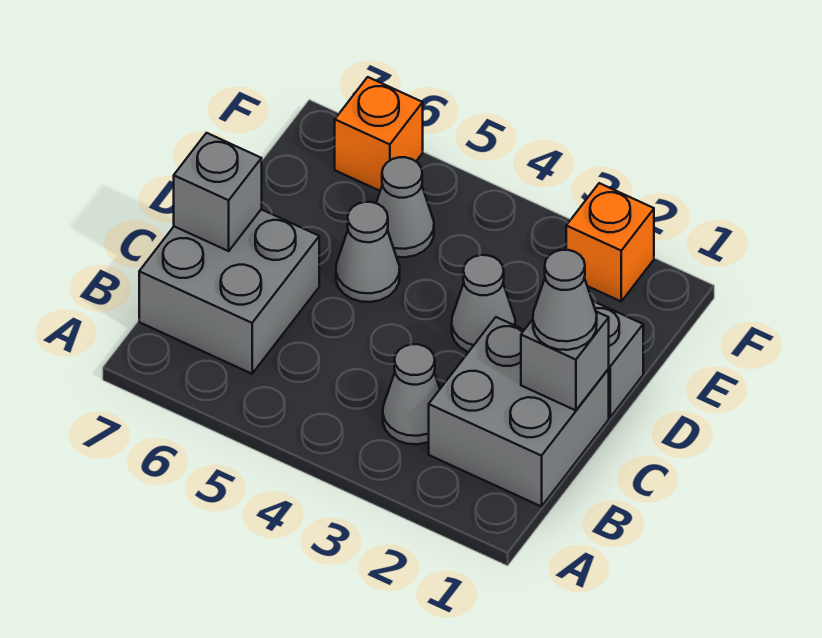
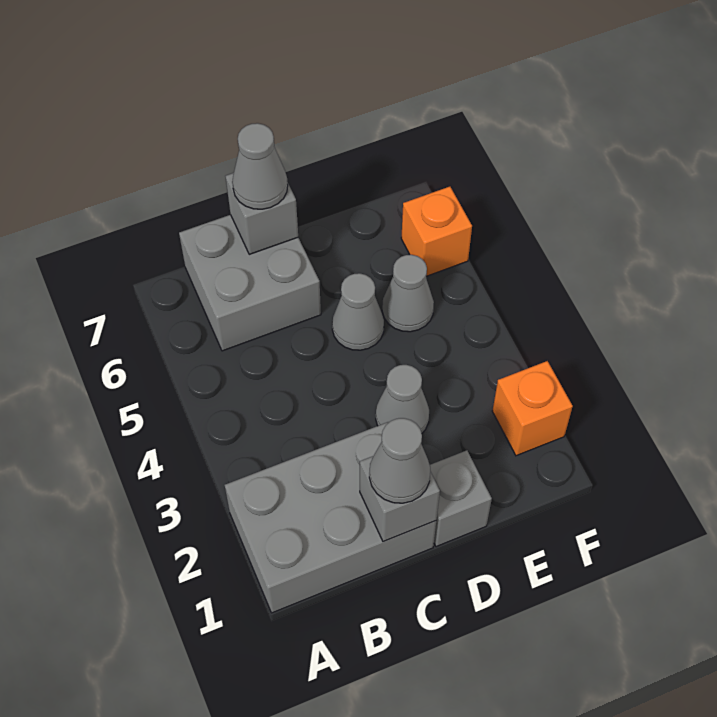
grey 2x2 brick [429,317,609,507] -> grey 2x3 brick [225,422,436,613]
grey 1x1 cone [383,344,440,444] -> grey 1x1 cone moved to [232,123,288,209]

